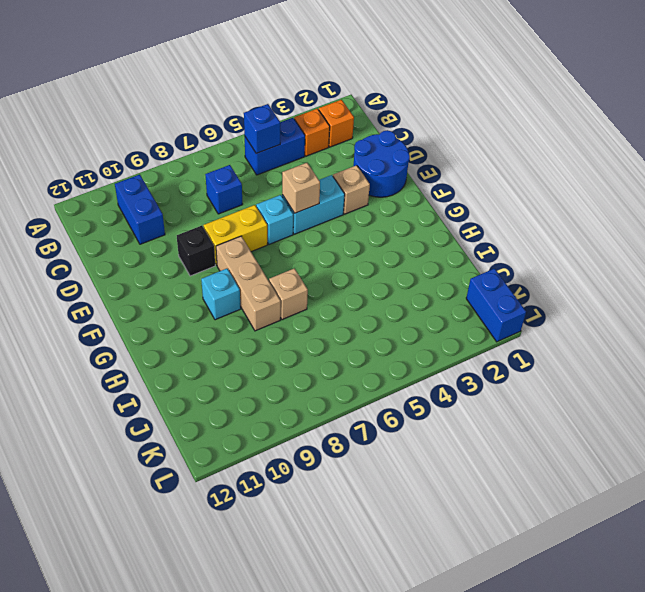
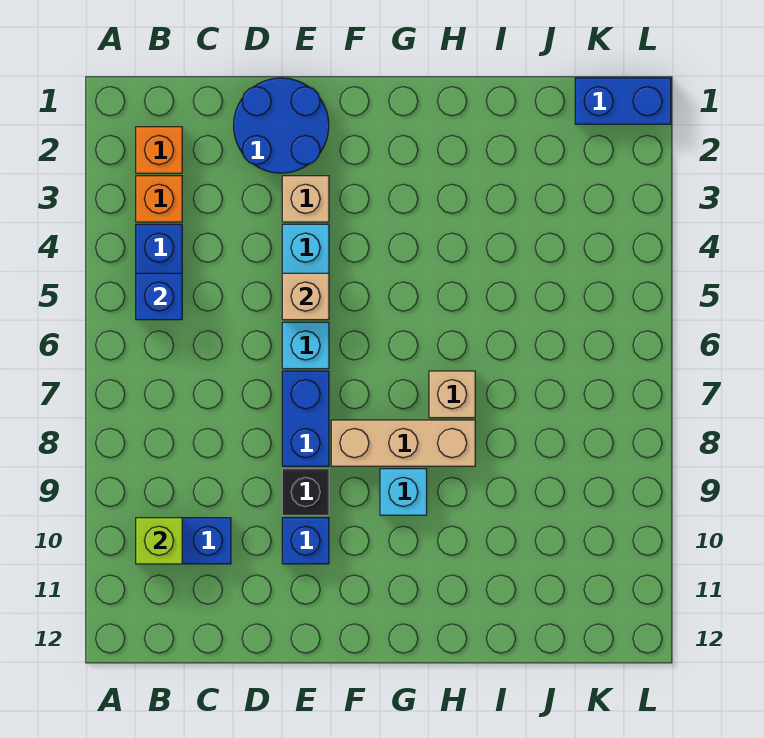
none -> lime 1x1 brick [136,518,182,564]
blue 1x1 brick [205,165,243,214] -> blue 1x1 brick moved to [282,518,329,564]
yellow 1x2 brick [203,205,267,265] -> blue 1x2 brick [282,371,329,466]

